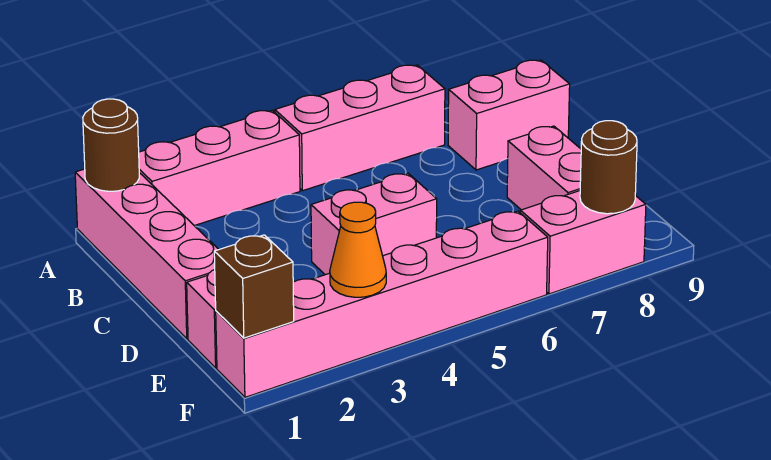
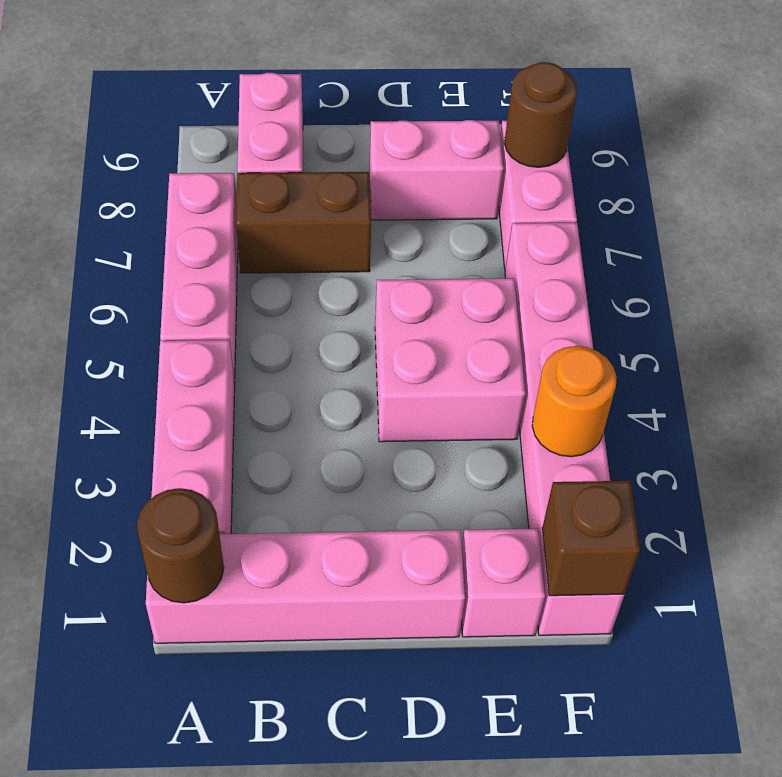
none -> brown 1x2 brick [236,172,371,273]
pink 1x2 brick [311,173,437,275] -> pink 2x2 brick [375,278,525,442]
orange 1x1 cone [330,202,386,297] -> orange 1x1 round brick [532,346,617,457]

